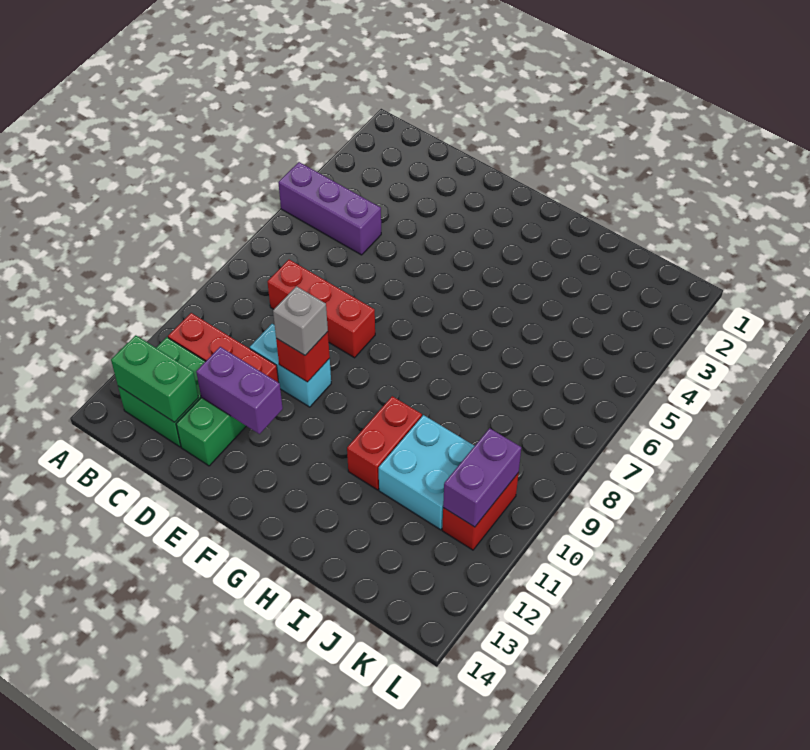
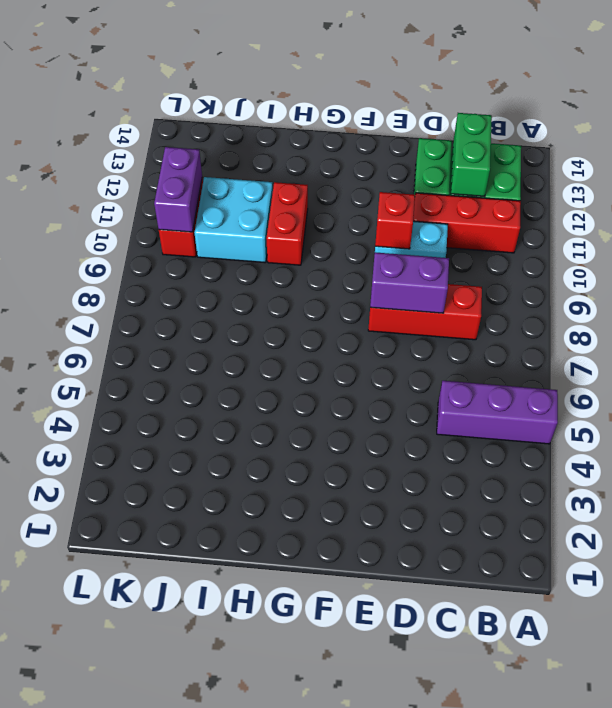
green 1x2 brick [111,335,199,422] -> green 1x2 brick turned to [451,113,492,197]
purple 1x2 brick [196,347,283,434] -> purple 1x2 brick moved to [370,252,449,313]
grey 1x1 brick [273,286,328,355] -> none

